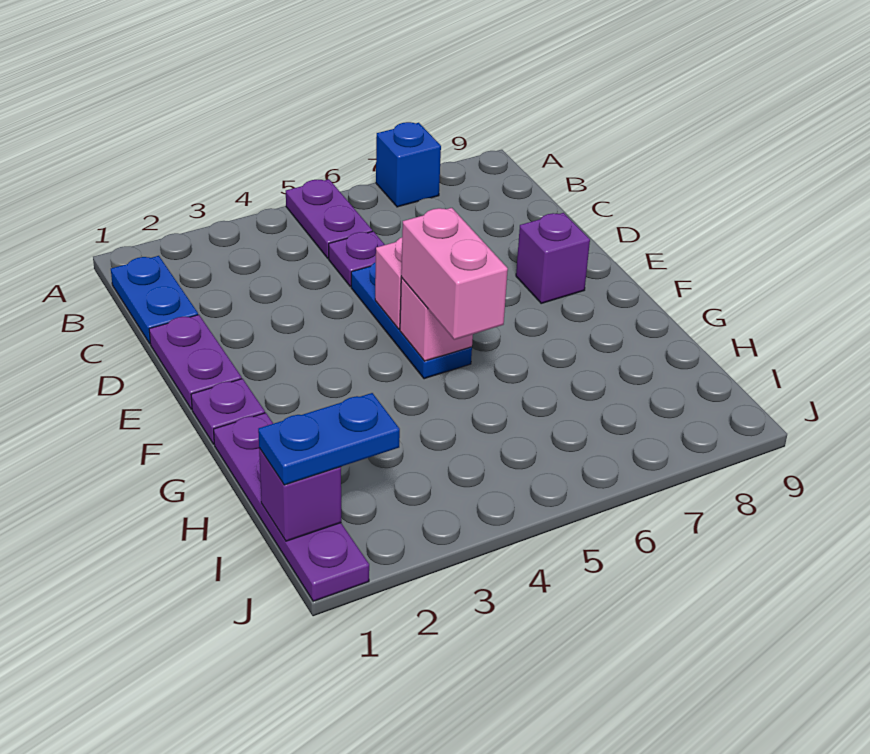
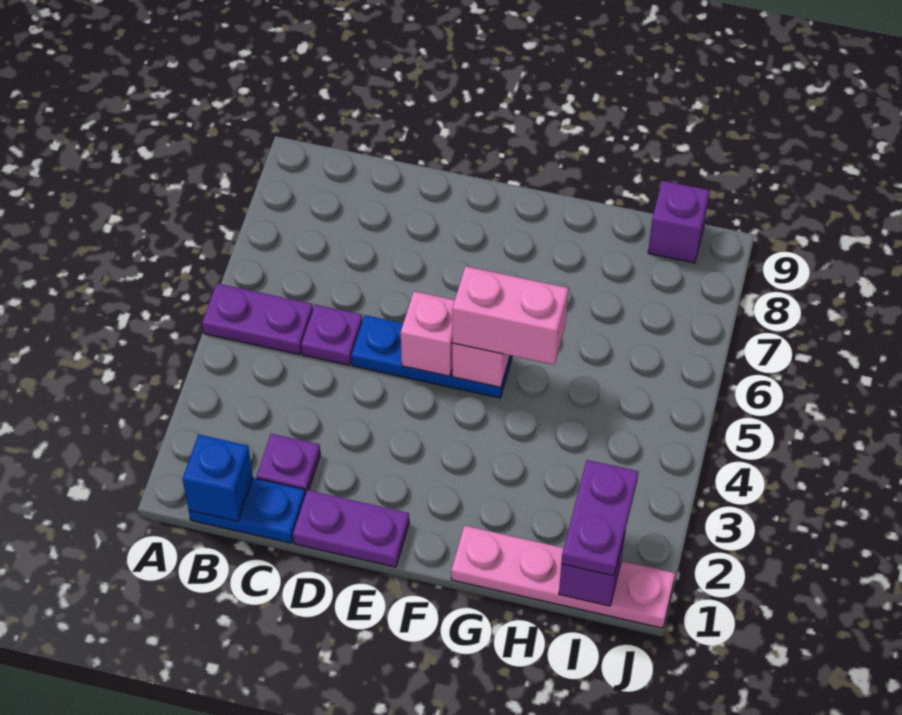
blue 1x1 brick [376,122,441,207] -> blue 1x1 brick moved to [183,434,253,521]
purple 1x1 brick [516,213,590,303] -> purple 1x1 brick moved to [648,181,710,263]
purple 1x1 plate [191,379,265,444] -> purple 1x1 plate moved to [256,434,320,495]
purple 1x4 plate [214,413,369,601] -> pink 1x4 plate [451,526,675,628]
blue 1x2 plate [258,393,400,485] -> purple 1x2 plate [561,460,639,576]

